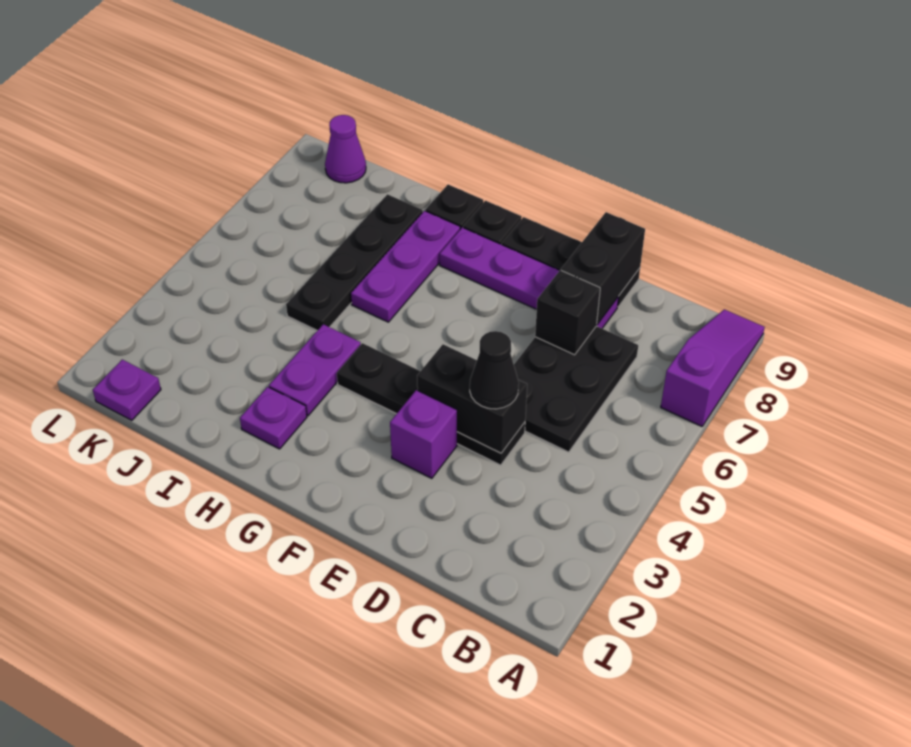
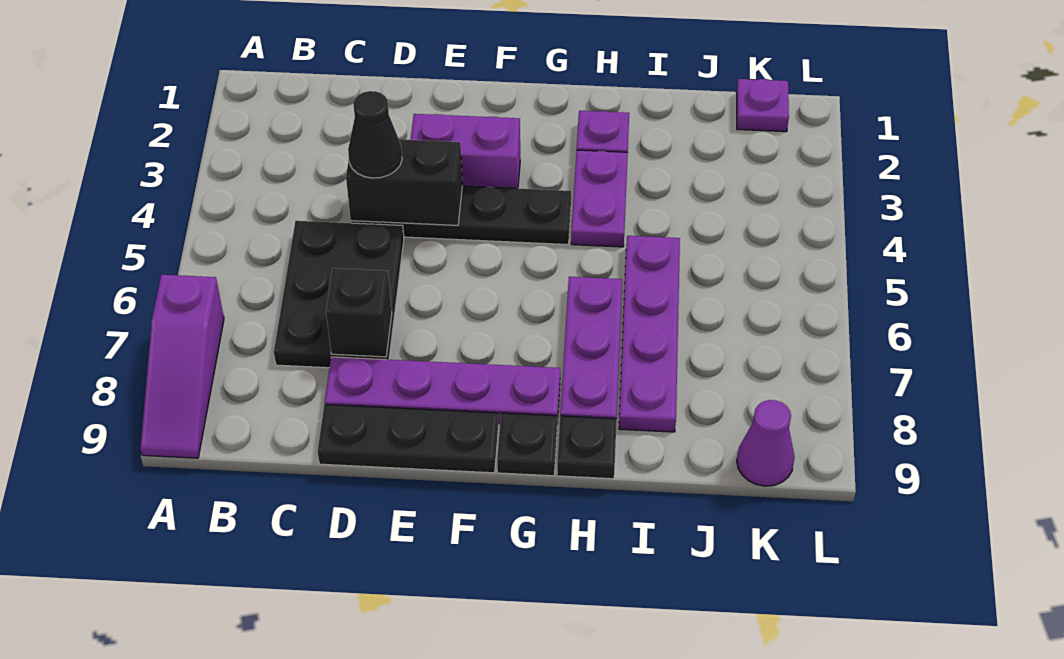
black 1x2 brick [561,212,645,324] -> none
purple 1x1 brick [390,390,457,478] -> purple 1x2 brick [410,114,520,188]
black 1x4 plate [286,194,423,331] -> purple 1x4 plate [619,236,680,432]

